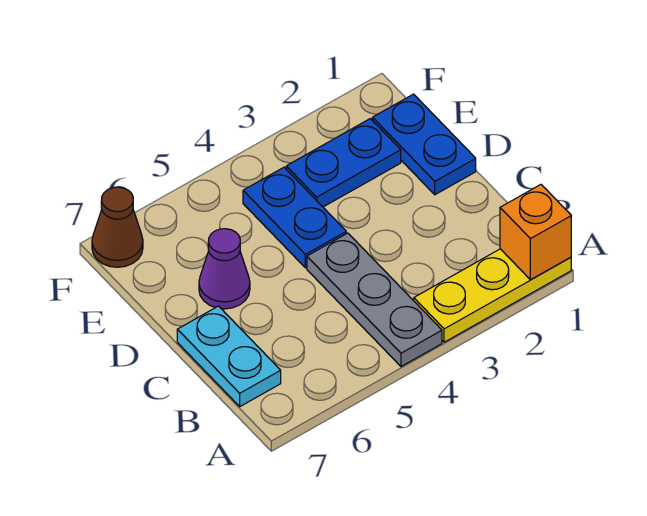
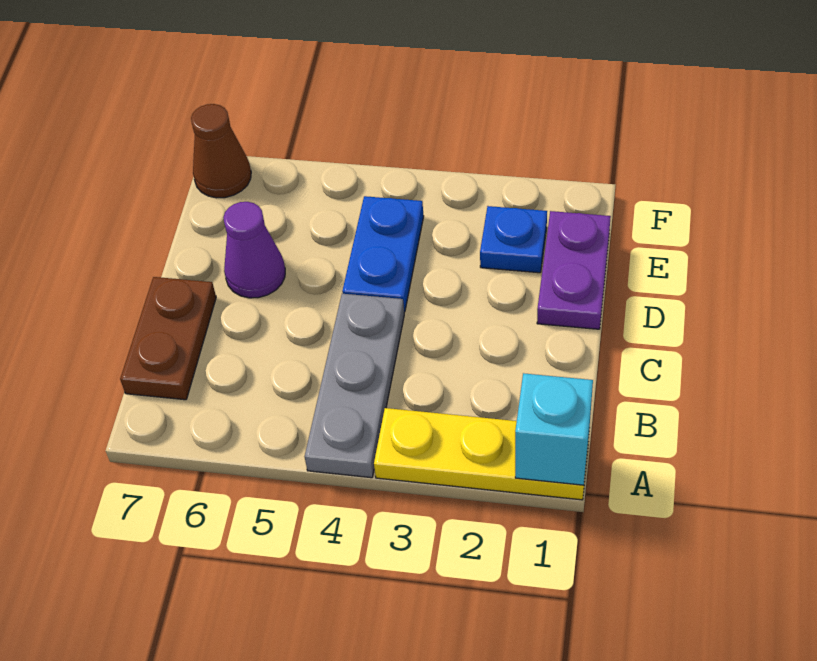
orange 1x1 brick [500,185,571,280] -> cyan 1x1 brick [515,373,593,485]
cyan 1x2 plate [177,306,281,406] -> brown 1x2 plate [120,277,216,400]
blue 1x2 plate [373,94,476,195] -> purple 1x2 plate [537,211,611,329]
blue 1x2 plate [286,119,401,207] -> blue 1x1 plate [480,206,547,273]

